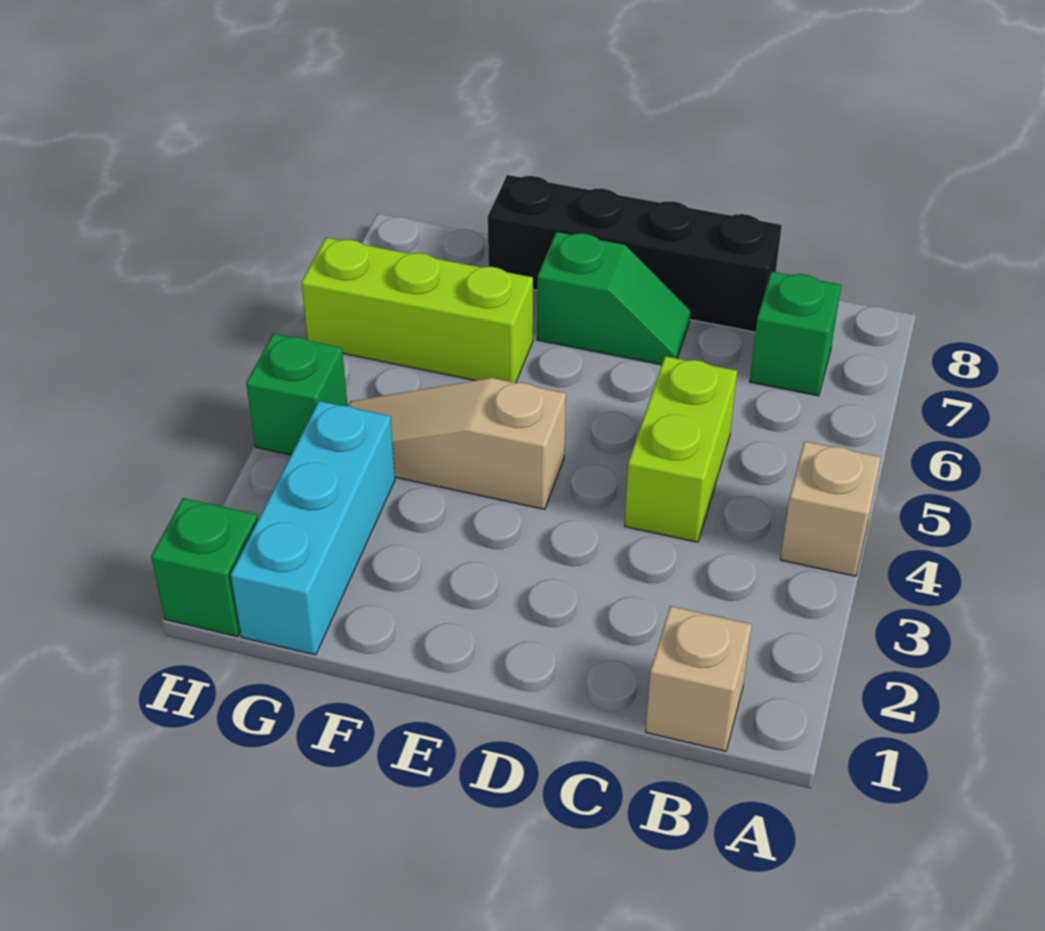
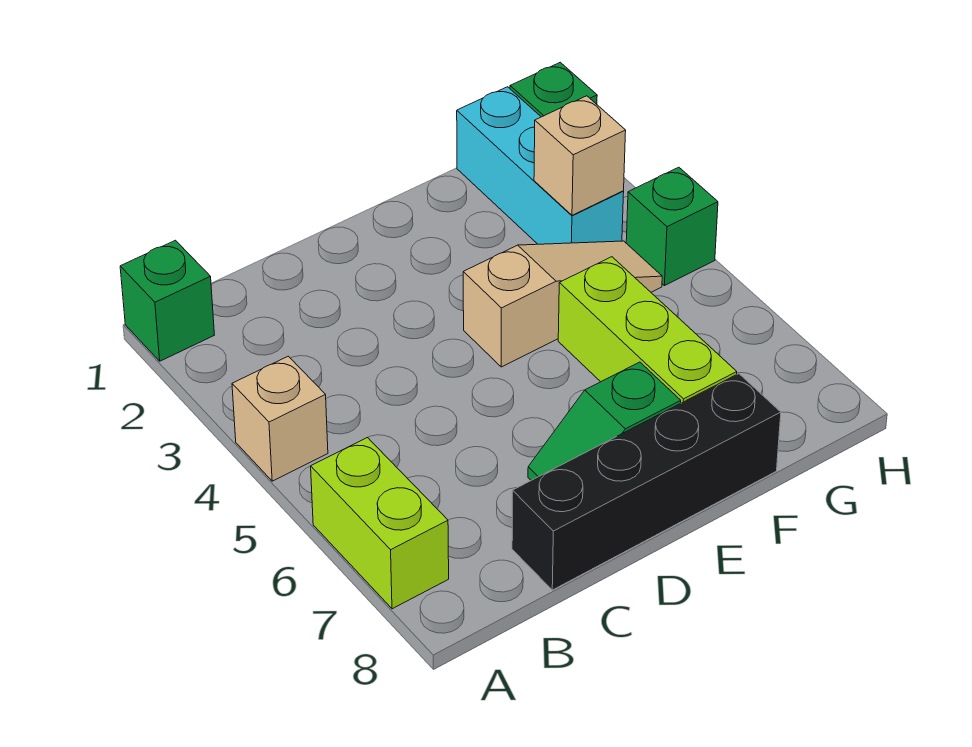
tan 1x1 brick [646,606,752,751] -> tan 1x1 brick moved to [534,96,626,215]
green 1x1 brick [750,272,841,396] -> green 1x1 brick moved to [120,240,214,361]
lime 1x2 brick [625,356,737,542] -> lime 1x2 brick moved to [311,437,449,609]
lime 1x3 brick [301,238,533,383] -> lime 1x3 brick turned to [558,257,737,403]

